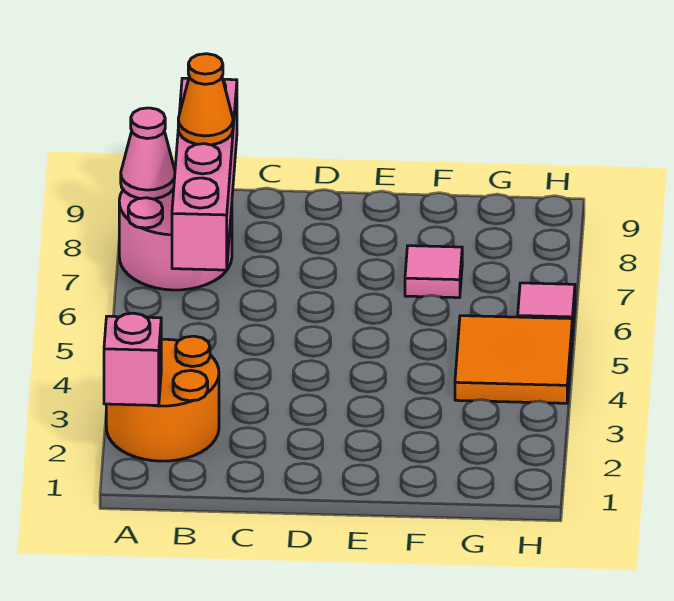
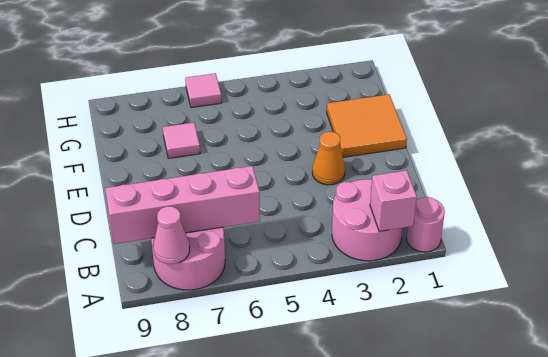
none -> pink 1x1 round brick [406,197,445,252]
orange 2x2 round brick [106,336,219,461] -> pink 2x2 round brick [332,179,403,261]
orange 1x1 cone [178,54,233,145] -> orange 1x1 cone moved to [312,132,345,185]
orange 2x2 tile [455,316,572,403] -> orange 2x2 tile moved to [327,94,407,157]

